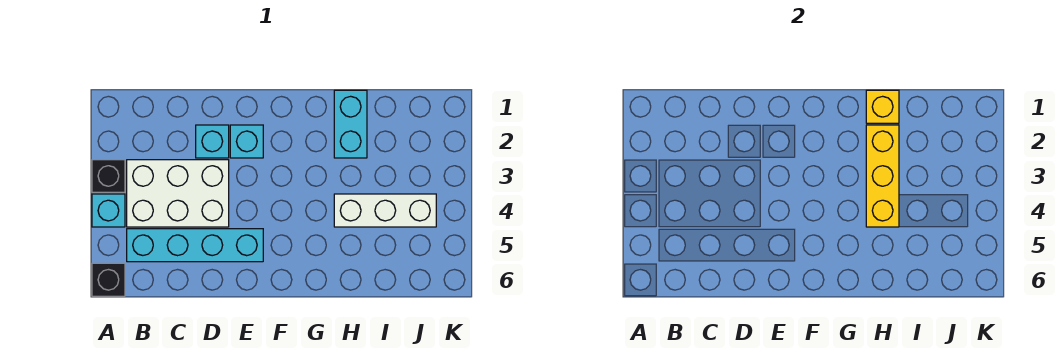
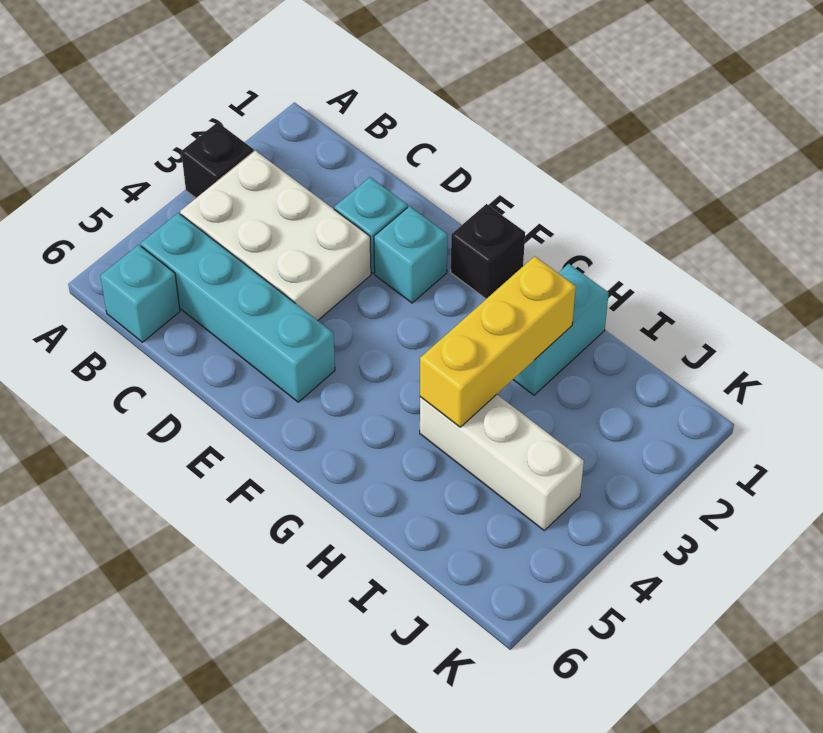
cyan 1x1 brick [92,194,125,227] -> cyan 1x1 brick moved to [100,245,180,342]
black 1x1 brick [92,263,125,296] -> black 1x1 brick moved to [451,204,525,299]
yellow 1x1 brick [866,90,899,123] -> none

